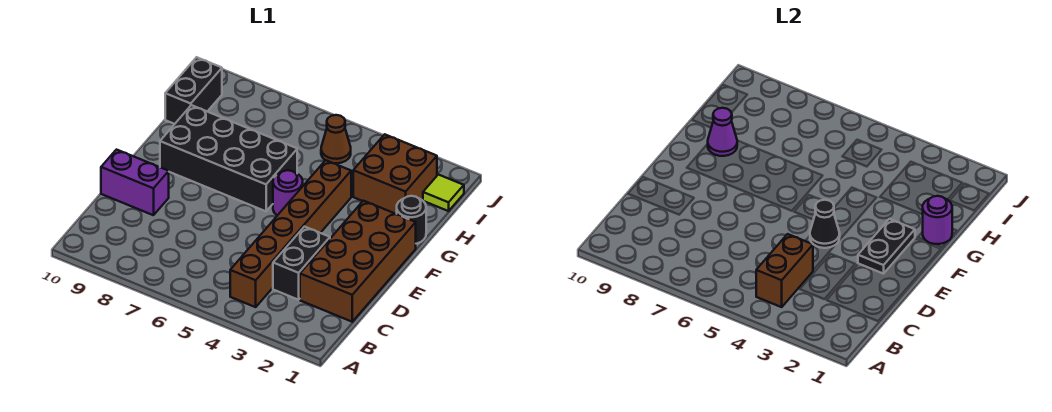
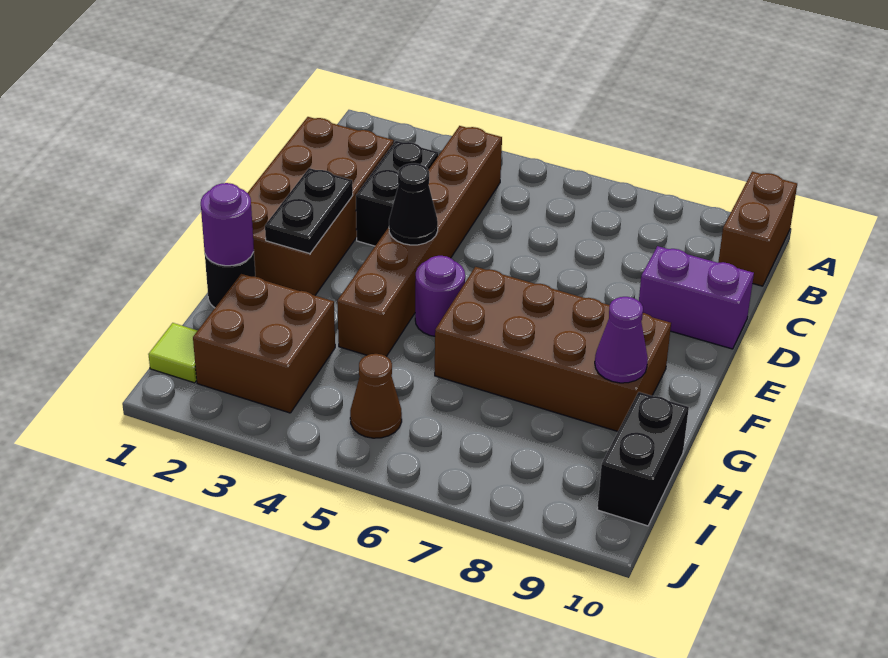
brown 1x2 brick [756,234,813,307] -> brown 1x2 brick moved to [718,172,797,286]
black 2x4 brick [160,105,297,211] -> brown 2x4 brick [435,267,671,431]

